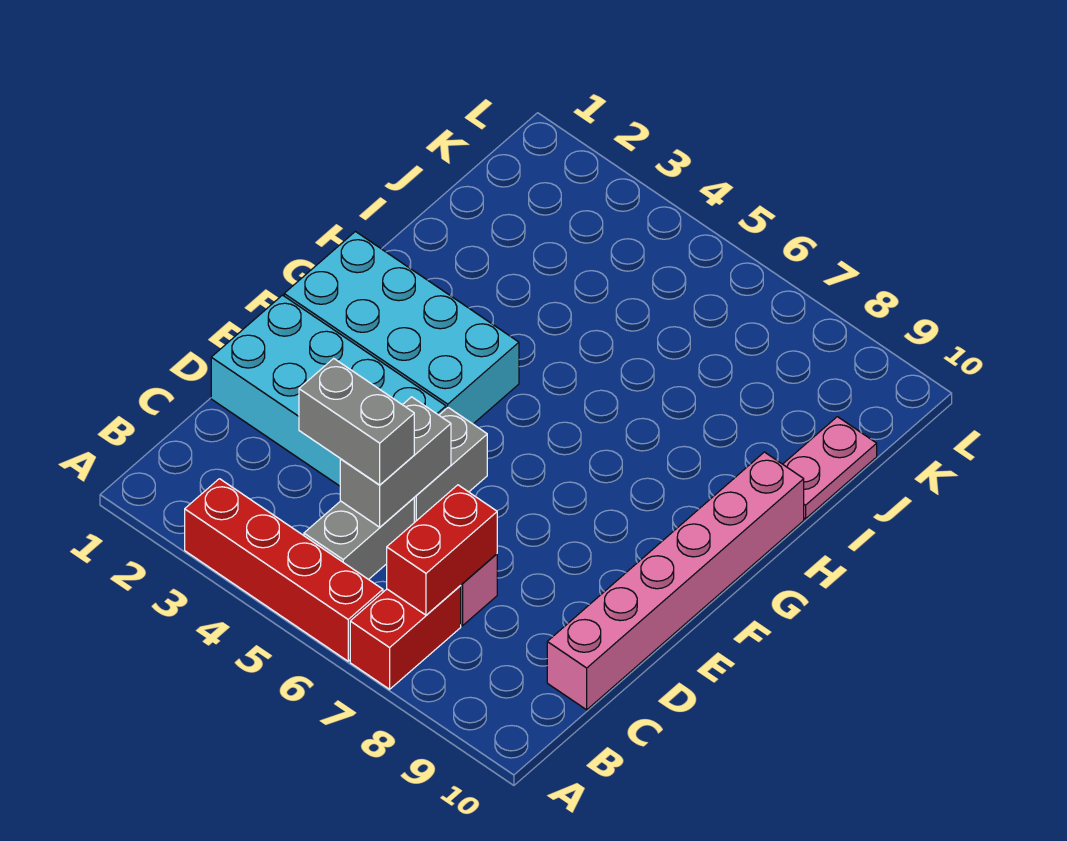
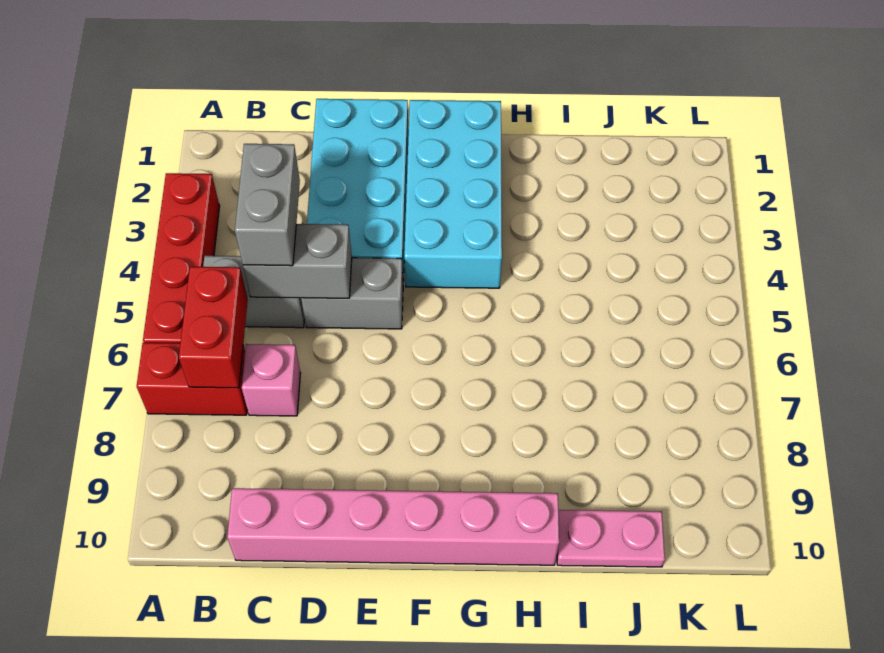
red 1x2 brick [387,485,497,615] -> red 1x2 brick turned to [179,267,248,388]

